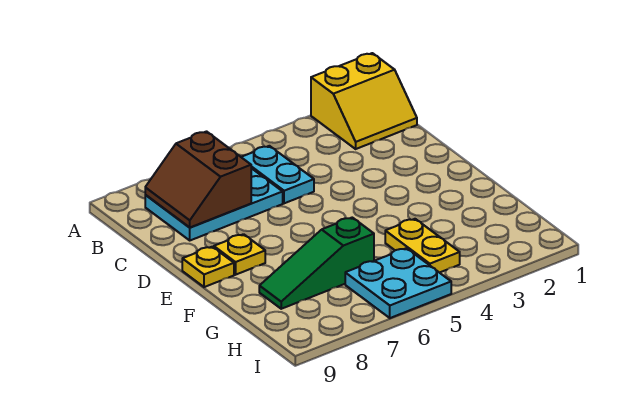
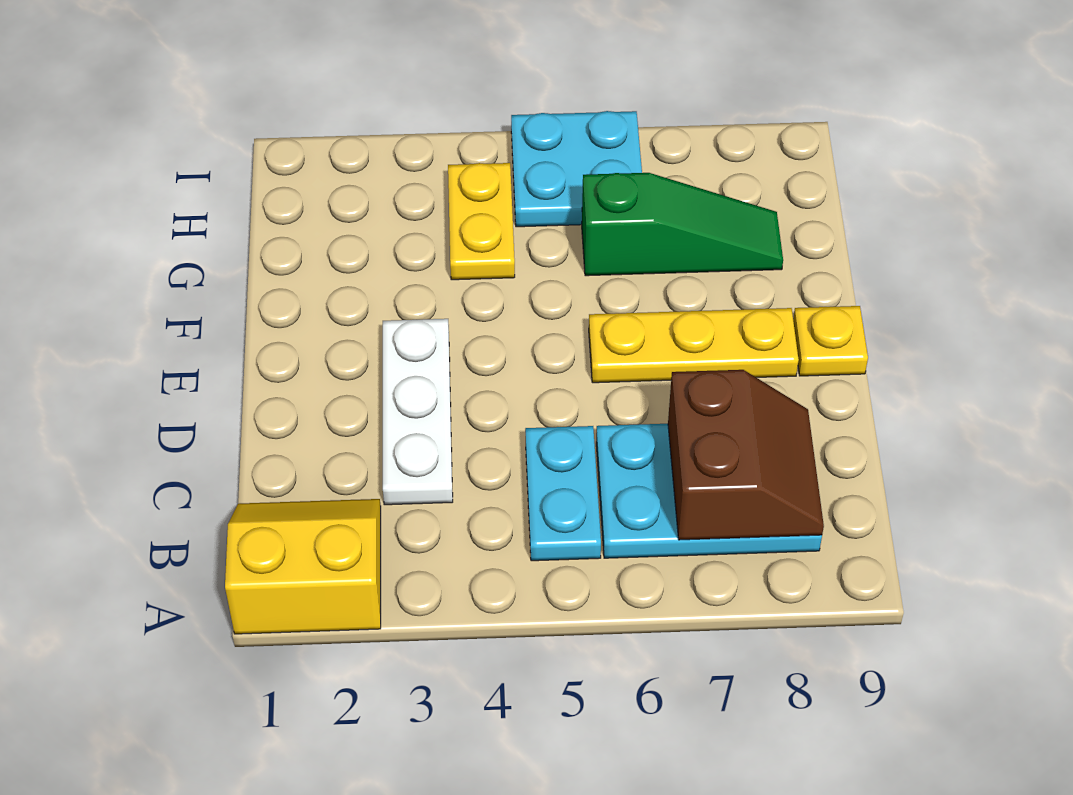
none -> white 1x3 plate [383,319,453,505]
yellow 1x1 plate [214,234,265,275] -> yellow 1x3 plate [589,308,799,383]

